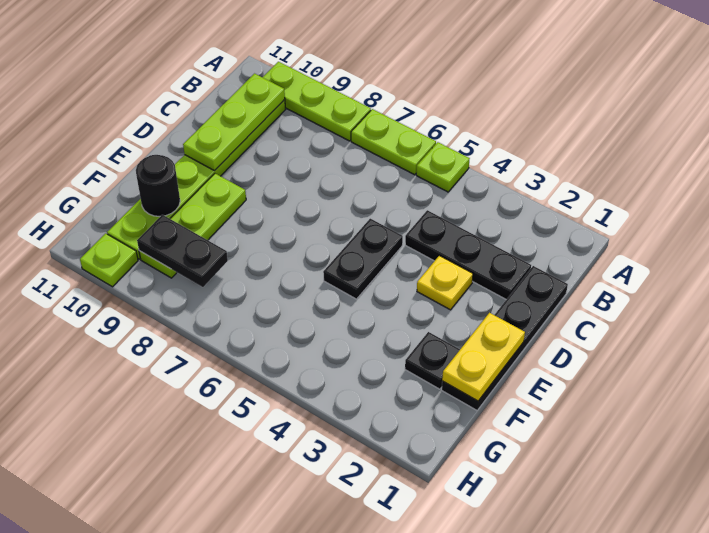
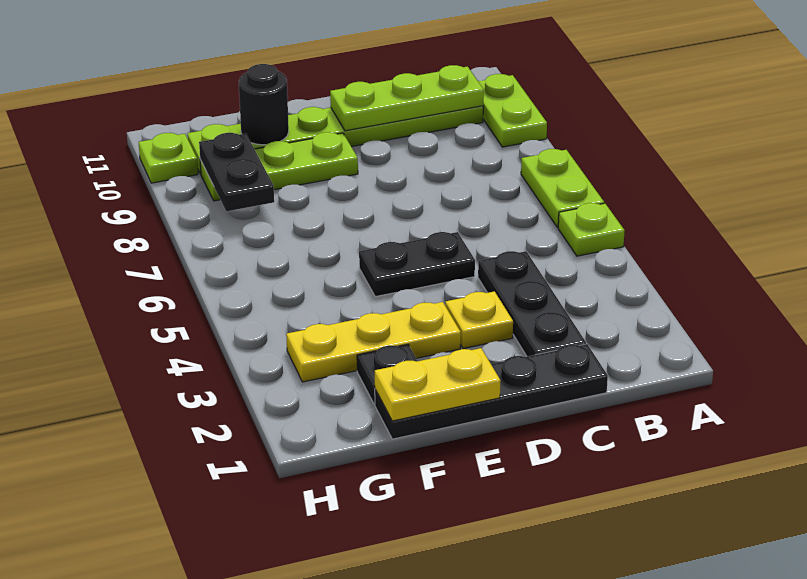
lime 1x3 plate [263,62,371,141] -> lime 1x2 plate [478,74,547,147]
none -> yellow 1x3 plate [286,302,461,382]

